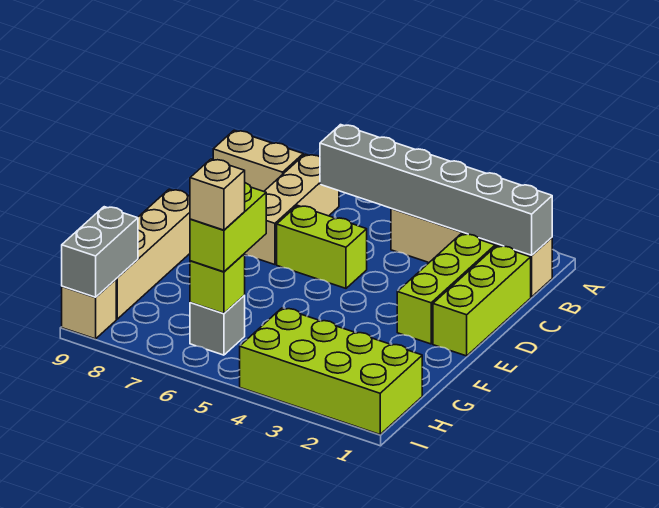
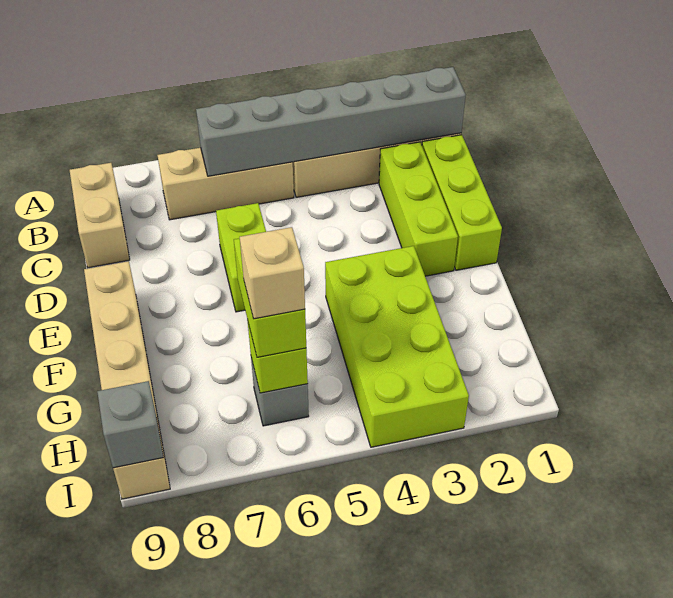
tan 1x3 brick [244,154,339,265] -> tan 1x3 brick turned to [157,148,294,220]
tan 1x2 brick [213,130,303,191] -> tan 1x2 brick turned to [70,163,130,268]
lime 1x2 brick [277,205,367,288] -> lime 1x2 brick turned to [216,203,266,312]
lime 2x4 brick [240,308,422,434] -> lime 2x4 brick turned to [325,246,469,447]
grey 1x2 brick [62,207,138,297] -> grey 1x1 brick [97,381,163,468]

